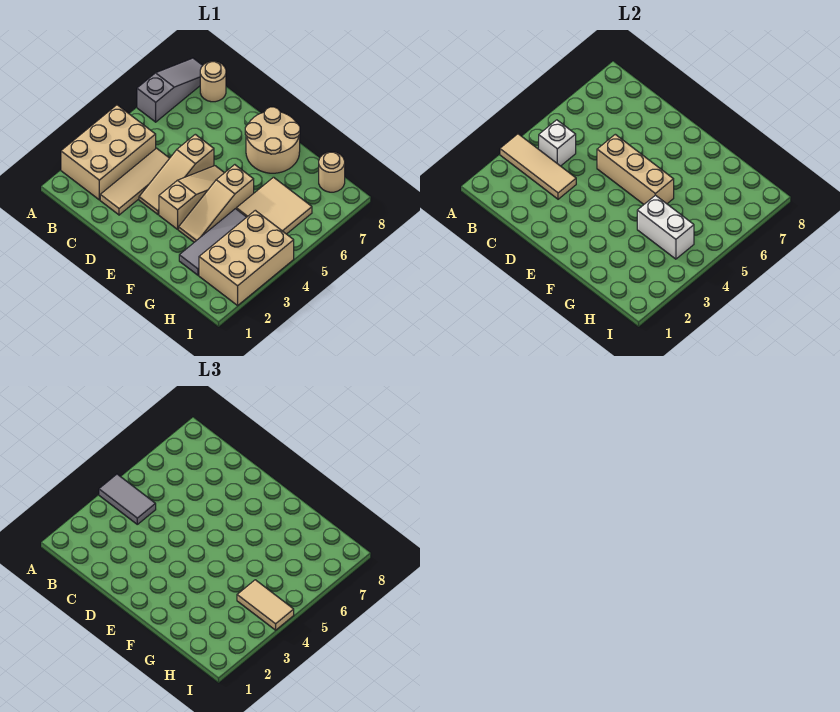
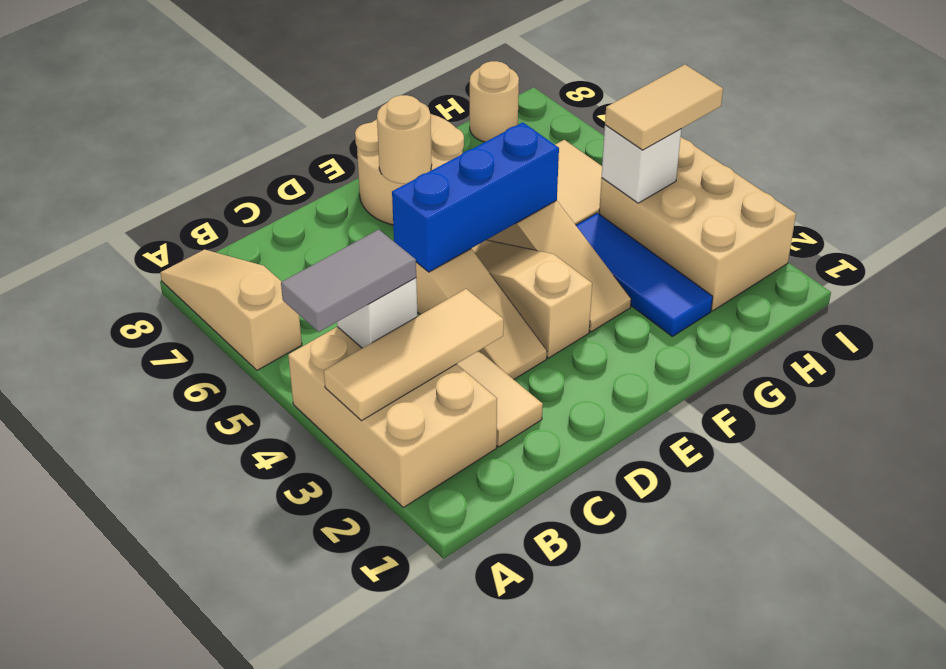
grey 1x3 slope [137,58,203,122] -> tan 1x3 slope [160,250,302,370]
tan 1x1 round brick [200,61,226,102] -> tan 1x1 round brick moved to [377,95,432,184]
tan 1x3 brick [597,134,674,204] -> blue 1x3 brick [392,122,559,272]
grey 1x3 tile [179,209,246,275] -> blue 1x3 tile [576,213,713,336]
white 1x2 brick [637,195,694,259] -> white 1x1 brick [602,125,681,203]

